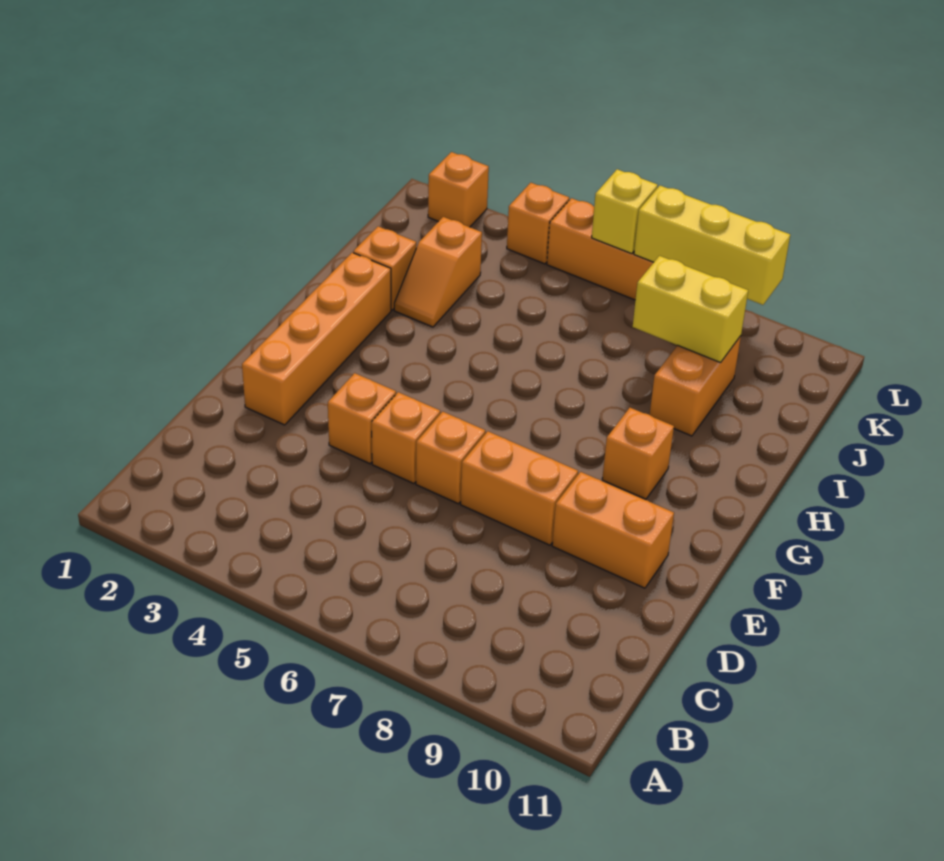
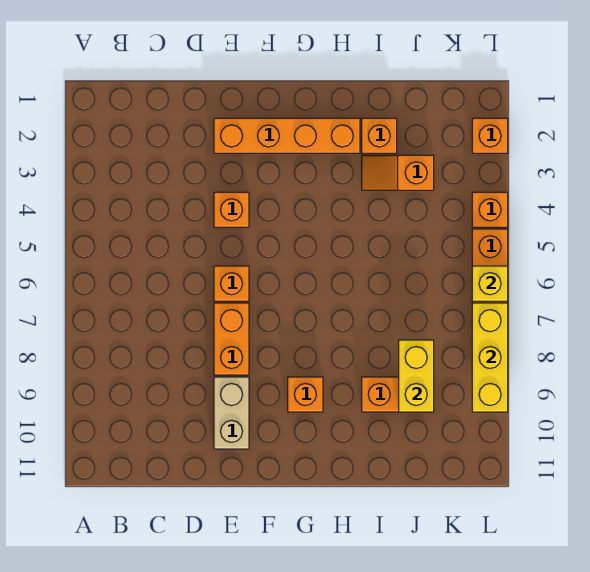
orange 1x1 brick [372,392,440,484] -> none
orange 1x2 brick [552,472,674,588] -> tan 1x2 brick [214,377,249,449]

